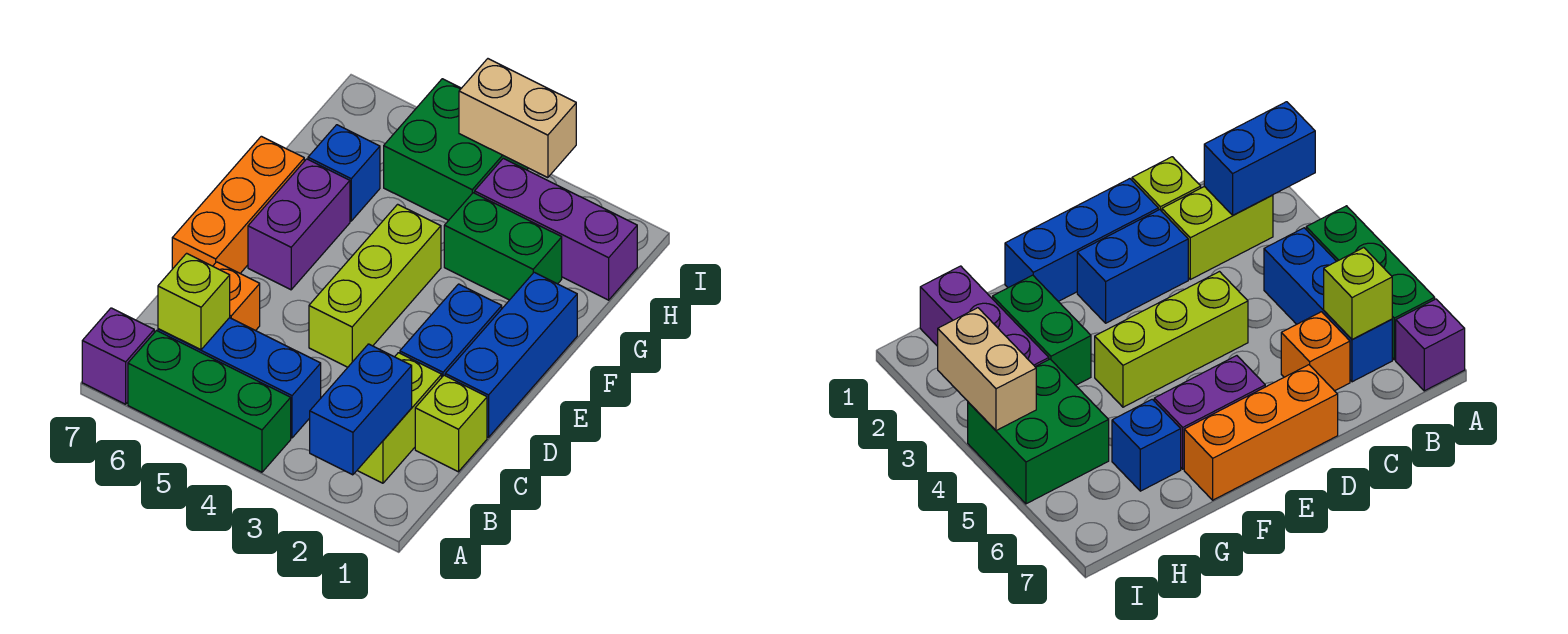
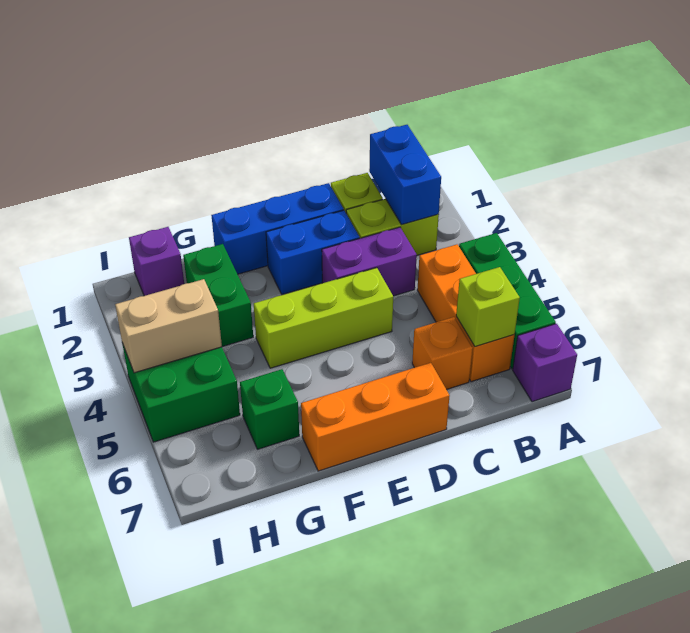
blue 1x2 brick [310,344,412,475] -> blue 1x2 brick turned to [369,125,441,225]
blue 1x3 brick [158,318,321,438] -> orange 1x3 brick [417,244,514,382]
purple 1x2 brick [248,159,350,290] -> purple 1x2 brick moved to [322,227,417,296]
blue 1x1 brick [308,125,380,221] -> green 1x1 brick [240,369,299,449]
purple 1x3 brick [475,158,637,300] -> purple 1x1 brick [129,227,184,296]
tan 1x2 brick [459,59,576,178] -> tan 1x2 brick turned to [115,279,222,373]

